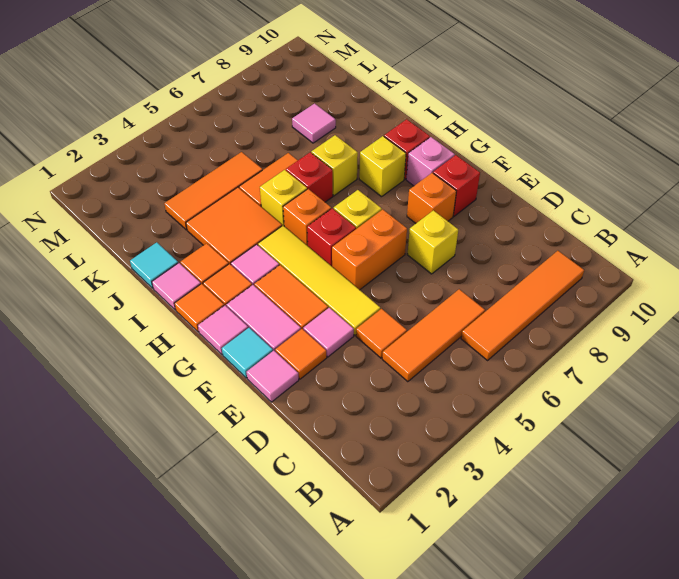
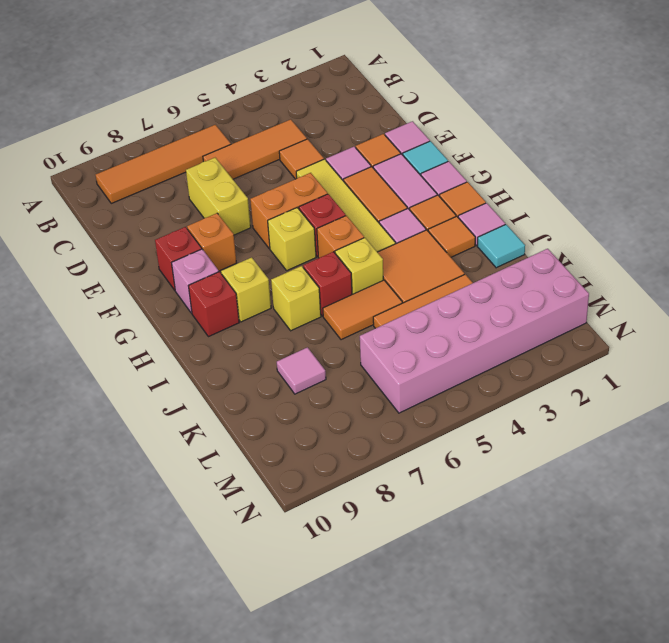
yellow 1x1 brick [407,210,458,274] -> yellow 1x2 brick [186,158,251,235]
none -> pink 2x6 brick [360,249,589,413]

